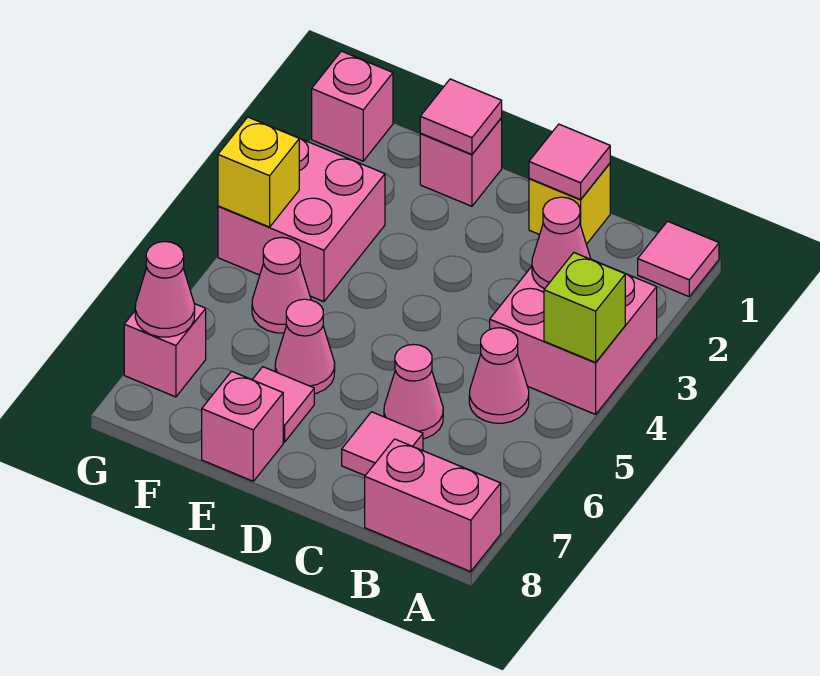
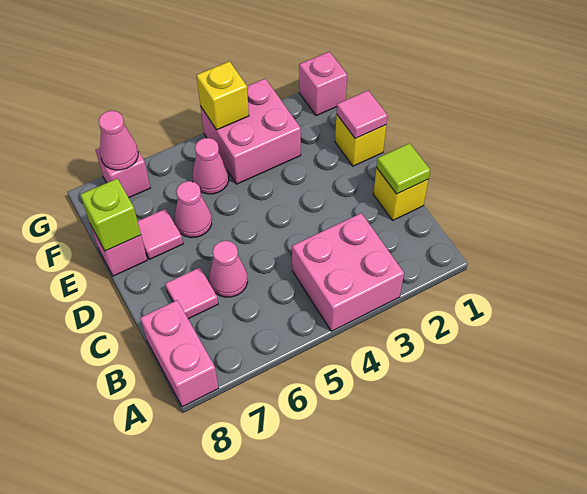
pink 1x1 tile [638,221,719,296] -> none
lime 1x1 brick [544,253,625,362] -> lime 1x1 brick moved to [80,178,141,251]
pink 1x1 cone [532,197,591,289] -> none
pink 1x1 cone [469,328,529,423] -> none
pink 1x1 tile [529,124,610,200] -> lime 1x1 tile [376,143,430,194]
pink 1x1 brick [420,118,502,206] -> yellow 1x1 brick [335,114,386,166]

